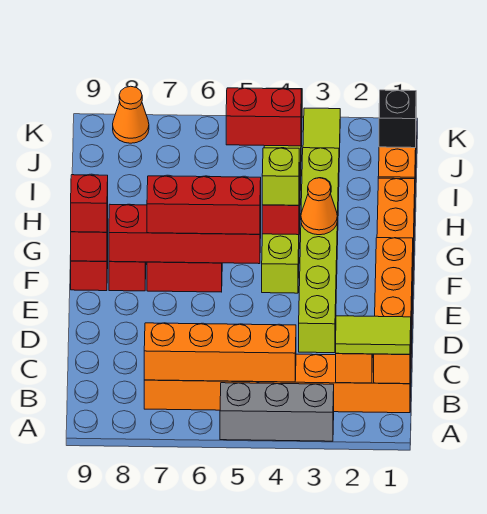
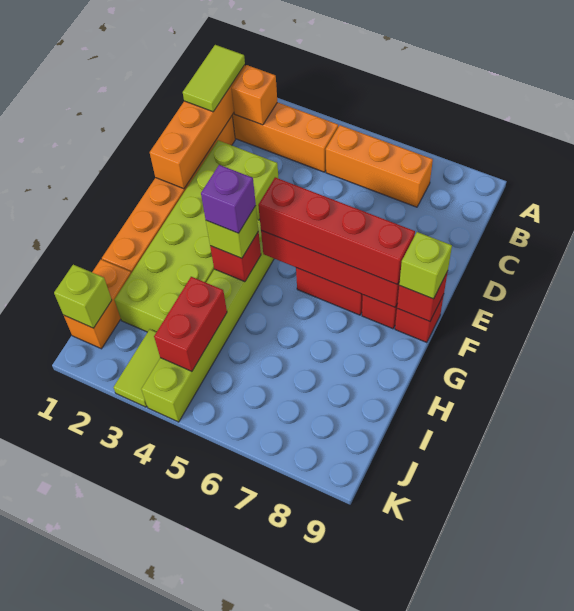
grey 1x3 brick [220,383,334,441] -> none
lime 1x2 tile [336,316,411,354] -> lime 1x2 tile turned to [183,45,245,112]
orange 1x4 brick [144,323,296,382] -> none
lime 1x6 brick [299,148,339,353] -> lime 2x6 brick [114,140,278,332]
red 1x3 brick [147,176,261,234] -> red 1x4 brick [258,177,415,285]
red 1x1 brick [71,175,108,232] -> lime 1x1 brick [399,232,452,299]
orange 1x1 cone [301,178,337,235] -> none
none -> purple 1x1 brick [201,165,256,233]
black 1x1 brick [379,90,416,148] -> lime 1x1 brick [54,265,112,328]
red 1x2 brick [226,88,301,146] -> red 1x2 brick turned to [154,277,227,371]
orange 1x1 cone [113,86,149,143] -> none

